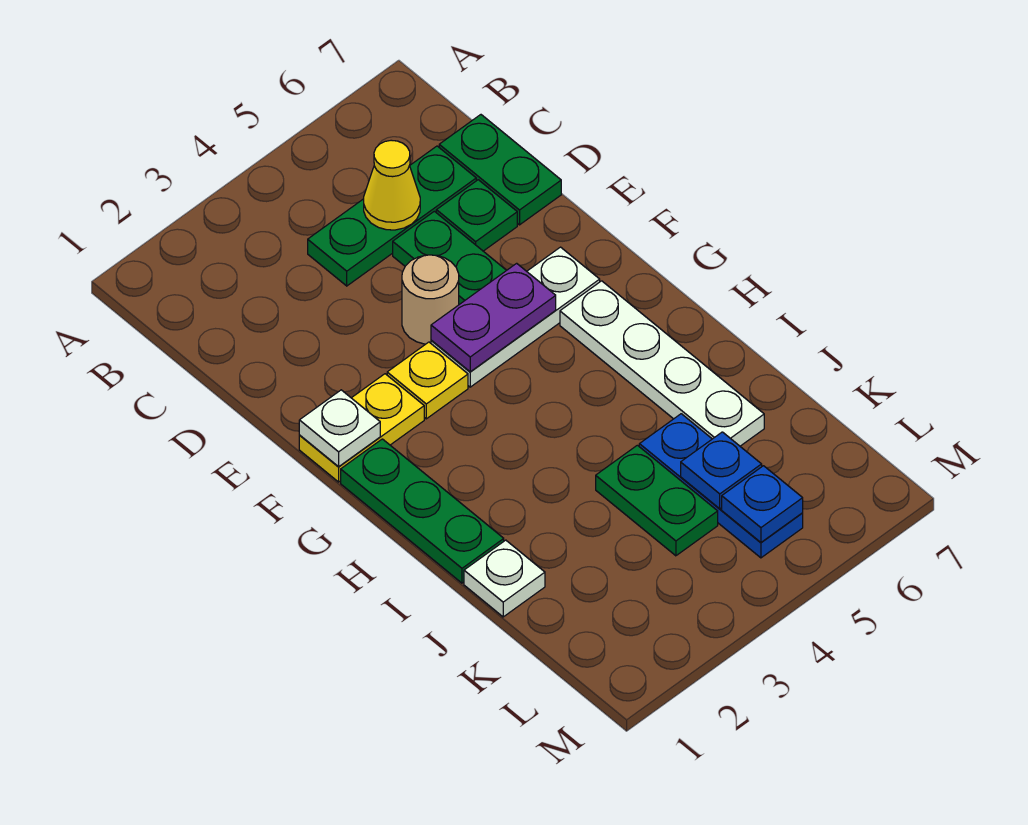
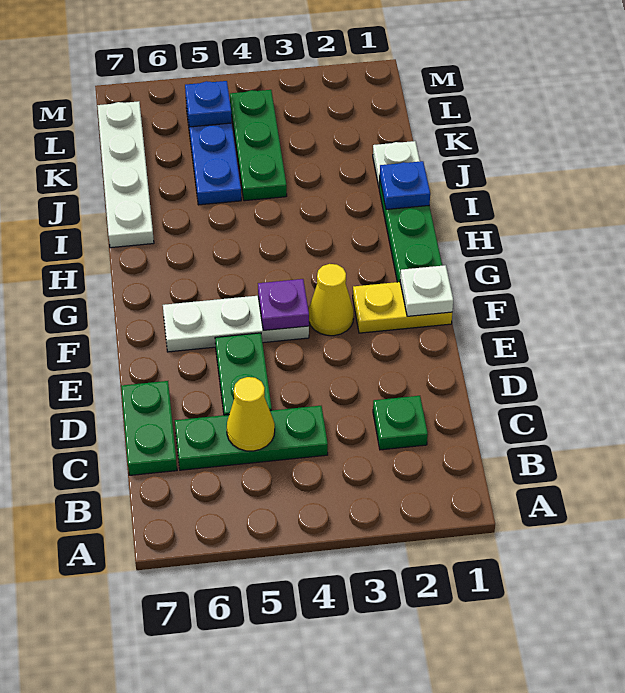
green 1x1 plate [436,180,517,251] -> green 1x1 plate moved to [373,396,428,450]
tan 1x1 round brick [402,255,459,344] -> none
yellow 1x1 plate [387,342,468,419] -> yellow 1x1 cone [309,264,354,336]
purple 1x2 plate [431,263,556,372] -> purple 1x1 plate [258,279,309,330]
white 1x4 plate [560,281,764,446] -> white 1x4 plate moved to [97,101,154,248]
green 1x2 plate [596,445,718,556] -> green 1x3 plate [230,90,287,201]
blue 1x1 plate [681,432,762,509] -> blue 1x1 plate moved to [380,161,430,209]

